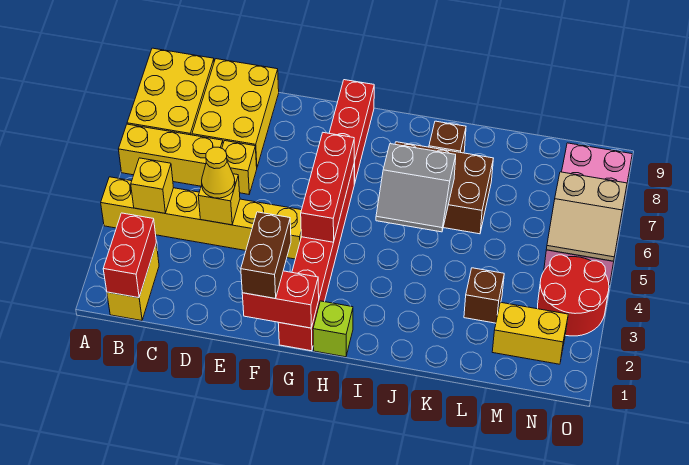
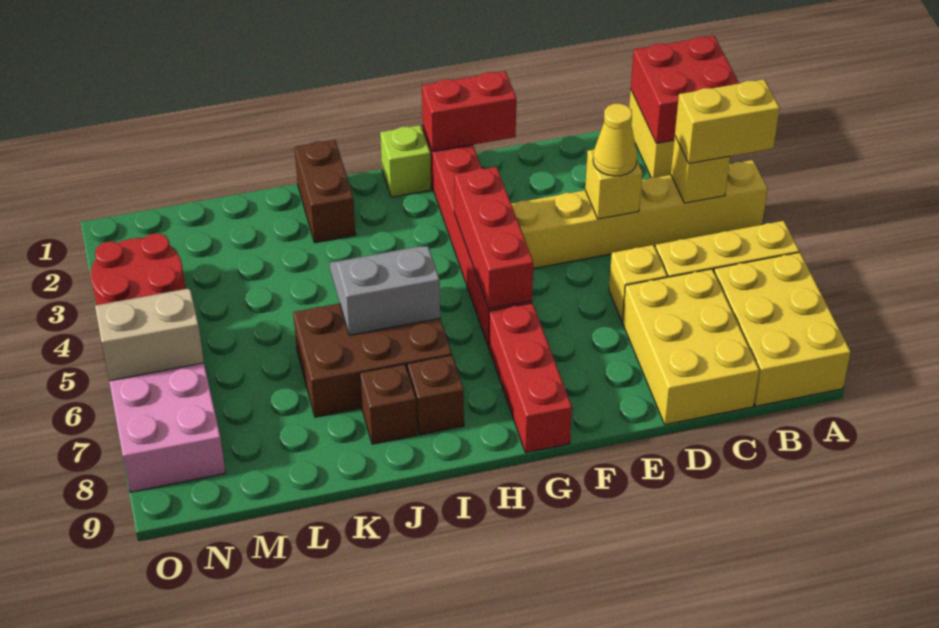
red 1x2 brick [103,213,156,298] -> red 2x2 brick [631,36,739,143]
brown 1x2 brick [241,212,291,299] -> brown 1x2 brick moved to [294,140,356,243]
brown 1x1 brick [464,268,504,323] -> brown 1x1 brick moved to [407,355,464,435]
yellow 1x2 brick [492,302,568,364] -> yellow 1x2 brick moved to [675,79,780,164]

